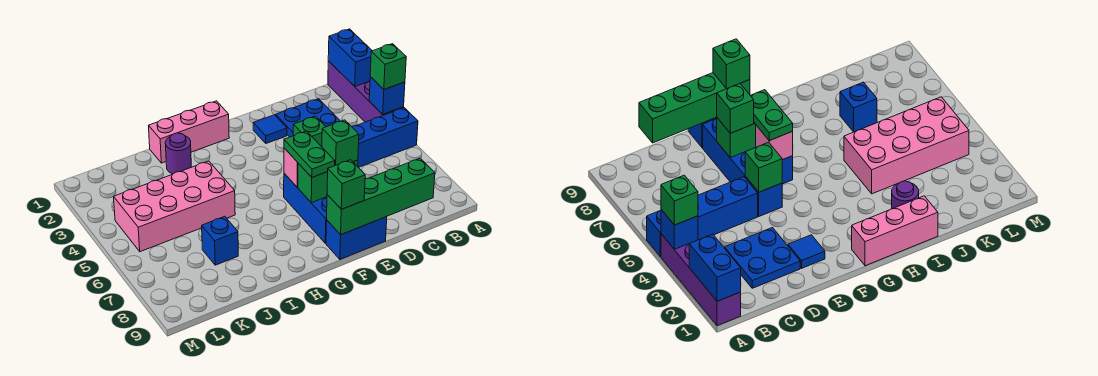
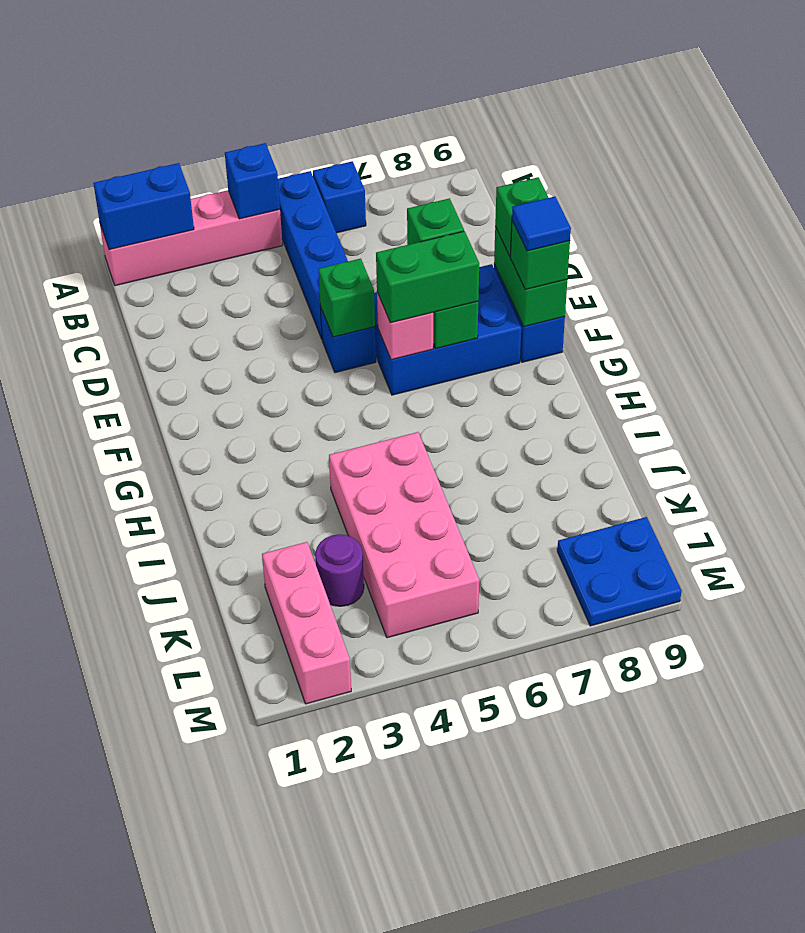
purple 1x4 brick [328,61,404,122] -> pink 1x4 brick [99,190,283,286]
green 1x1 brick [370,44,406,89] -> green 1x1 brick moved to [495,177,549,256]
blue 2x2 plate [276,99,340,137] -> blue 2x2 plate moved to [557,517,682,626]
green 1x4 brick [327,158,435,235] -> green 1x2 brick [494,227,567,327]
blue 1x1 tile [253,115,287,143] -> blue 1x1 tile moved to [512,196,571,251]
green 1x2 plate [284,131,335,177] -> green 1x2 brick [376,231,479,323]
pink 1x3 brick [149,101,229,163] -> pink 1x3 brick moved to [262,542,351,704]
purple 1x1 round brick [165,133,191,174] -> purple 1x1 round brick moved to [315,534,364,606]
blue 1x1 brick [202,216,238,265] -> blue 1x1 brick moved to [313,161,366,233]

